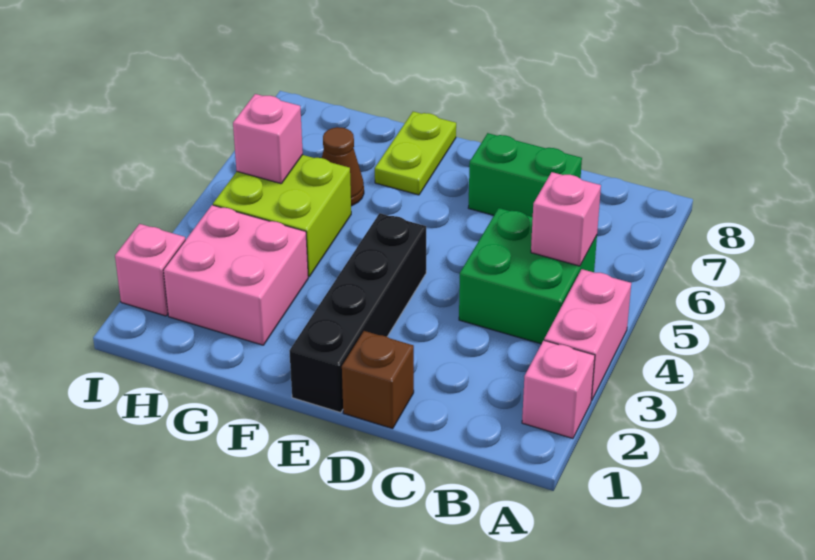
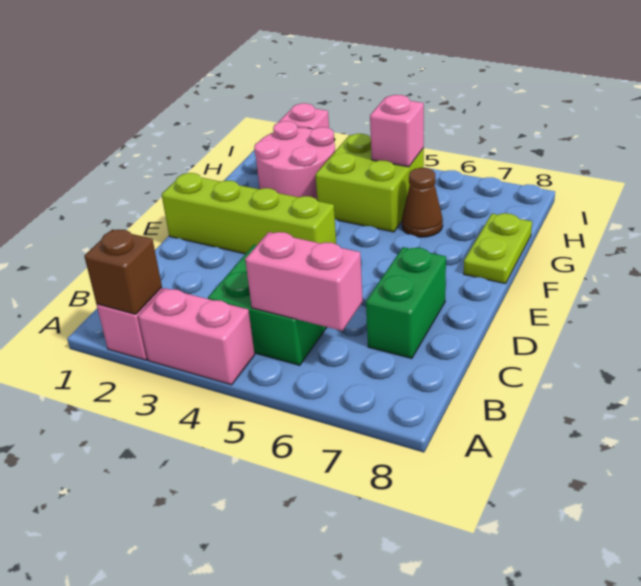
pink 1x1 brick [531,172,601,266] -> pink 1x2 brick [245,232,363,331]
brown 1x1 brick [342,331,414,429] -> brown 1x1 brick moved to [84,229,162,314]
black 1x4 brick [289,213,426,413] -> lime 1x4 brick [161,173,336,254]
lime 1x2 plate [375,112,456,195] -> lime 1x2 plate turned to [464,213,532,284]
pink 2x2 brick [163,205,308,345] -> pink 2x2 round brick [254,121,335,200]

